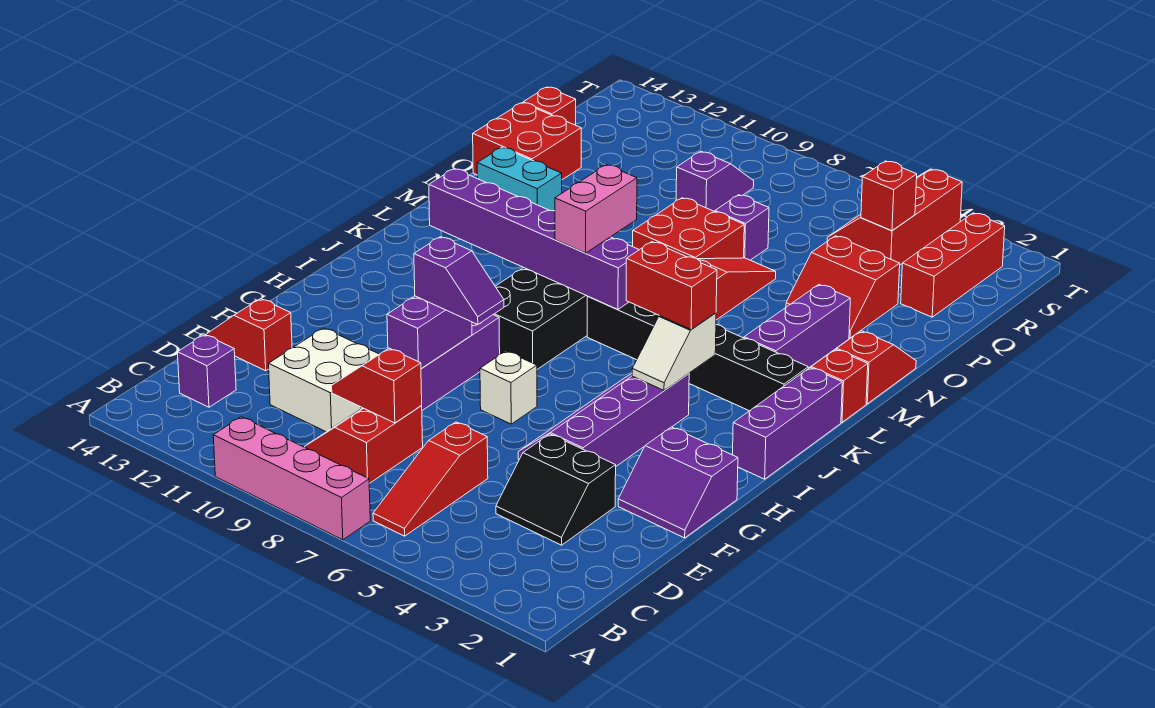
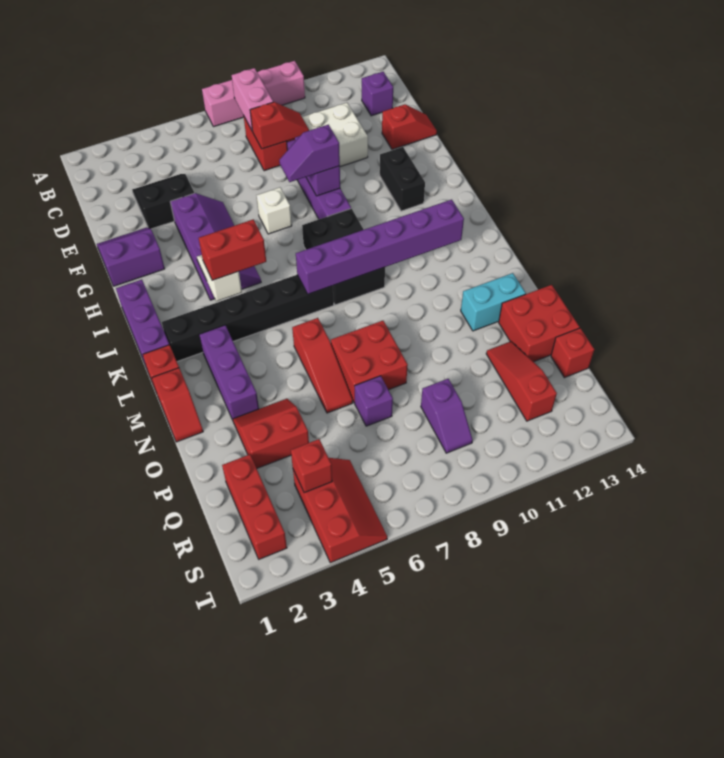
red 1x3 slope [373,422,488,536] -> red 1x3 slope moved to [486,341,557,421]
none -> black 1x2 brick [380,147,425,211]
pink 1x2 brick [555,165,637,253] -> pink 1x2 brick moved to [232,68,273,130]

